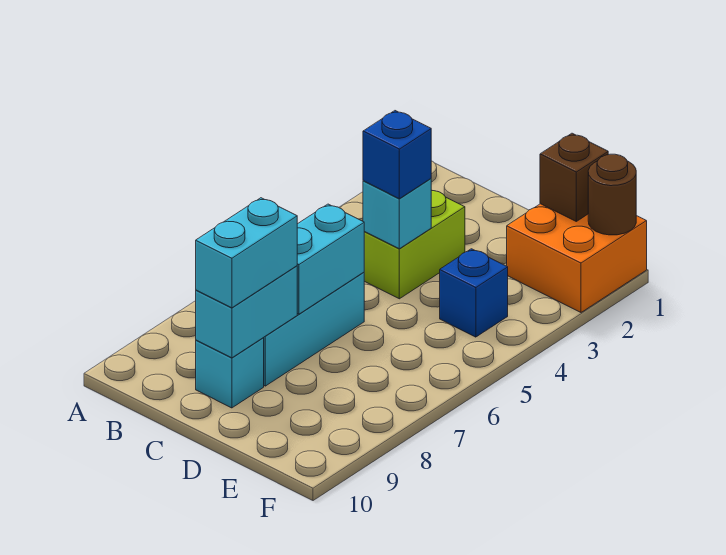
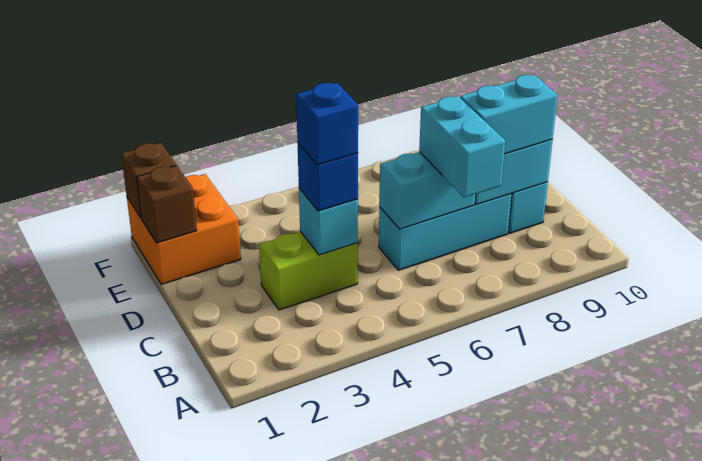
none -> cyan 1x2 brick [419,97,505,198]
blue 1x1 brick [440,249,508,337] -> blue 1x1 brick moved to [296,83,358,165]
brown 1x1 round brick [588,154,636,235] -> brown 1x1 brick [121,143,176,218]

